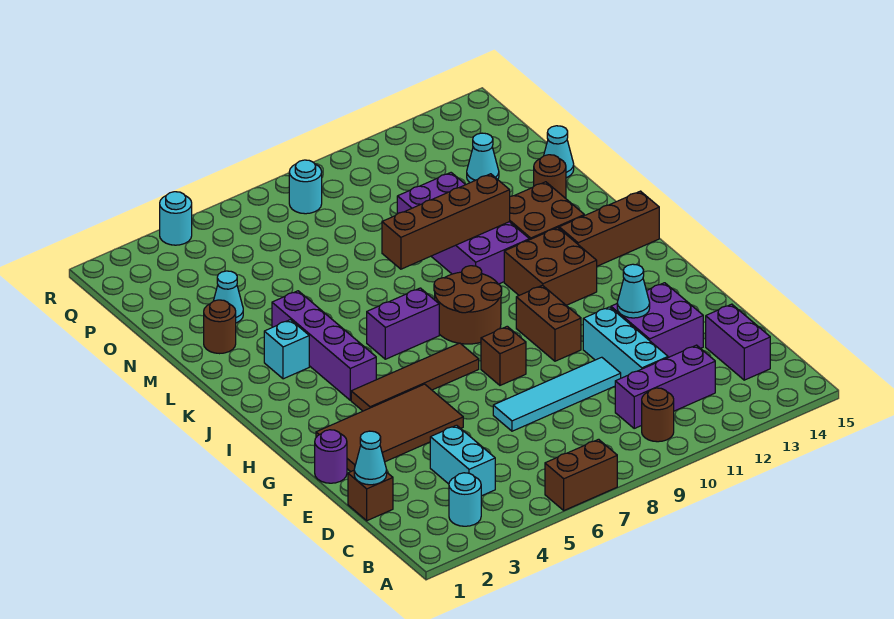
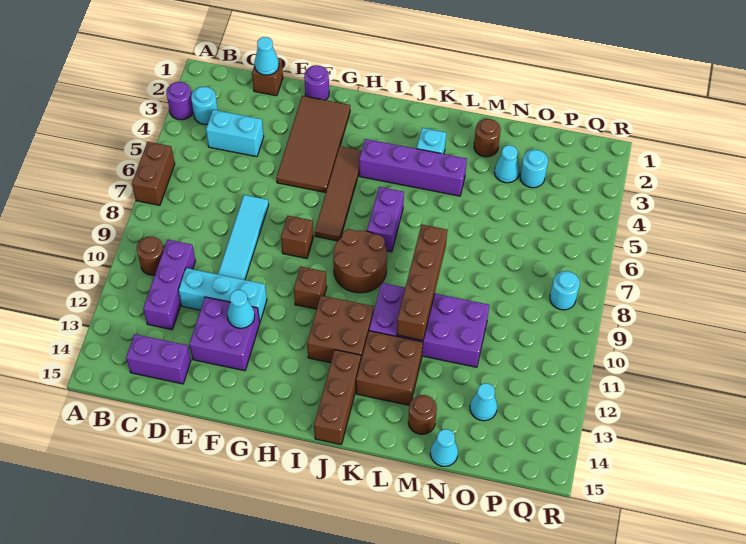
none -> purple 1x1 round brick [166,82,193,120]
brown 1x2 brick [516,285,581,361] -> brown 1x1 brick [294,267,327,309]
cyan 1x1 round brick [160,192,192,245] -> cyan 1x1 round brick moved to [520,150,548,188]

